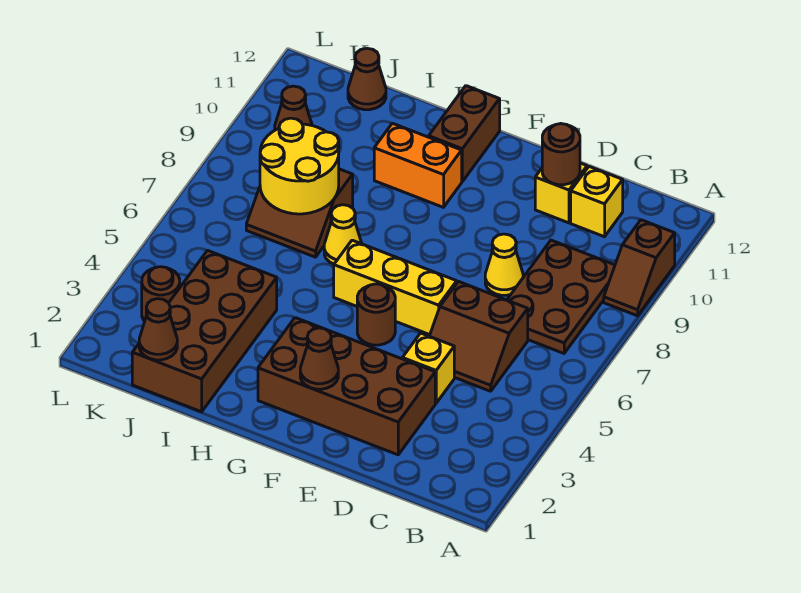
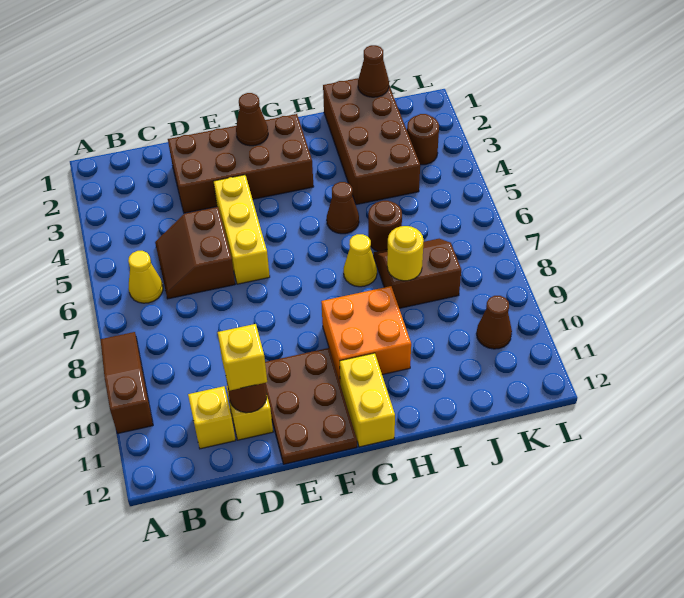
brown 1x2 slope [604,220,675,316] -> brown 1x3 slope [100,332,153,433]
brown 2x3 plate [507,240,615,353] -> brown 2x3 plate moved to [265,348,357,464]
brown 2x2 slope [430,282,528,391] -> brown 2x2 slope turned to [155,207,235,299]
yellow 1x1 brick [402,333,454,403] -> yellow 1x1 brick moved to [218,324,267,390]
yellow 1x1 cone [485,234,523,295] -> yellow 1x1 cone moved to [128,251,163,303]
yellow 1x3 brick [334,240,457,335] -> yellow 1x3 brick turned to [213,175,270,284]
brown 1x1 round brick [357,284,395,345] -> brown 1x1 round brick moved to [368,201,402,251]
orange 1x2 brick [374,123,462,207] -> orange 2x2 brick [321,286,411,382]
brown 1x2 brick [429,86,500,181] -> yellow 1x2 brick [340,353,395,447]
yellow 2x2 round brick [260,118,339,214] -> yellow 1x1 round brick [387,226,424,281]
brown 1x1 cone [348,48,386,110] -> brown 1x1 cone moved to [327,182,359,234]

